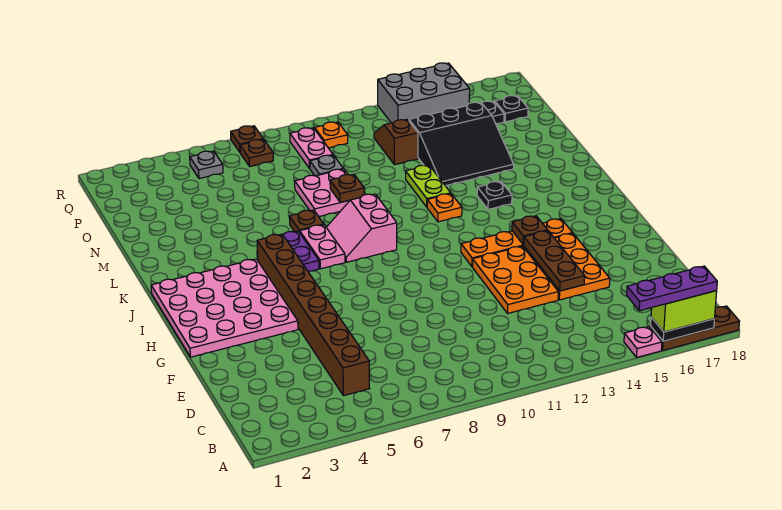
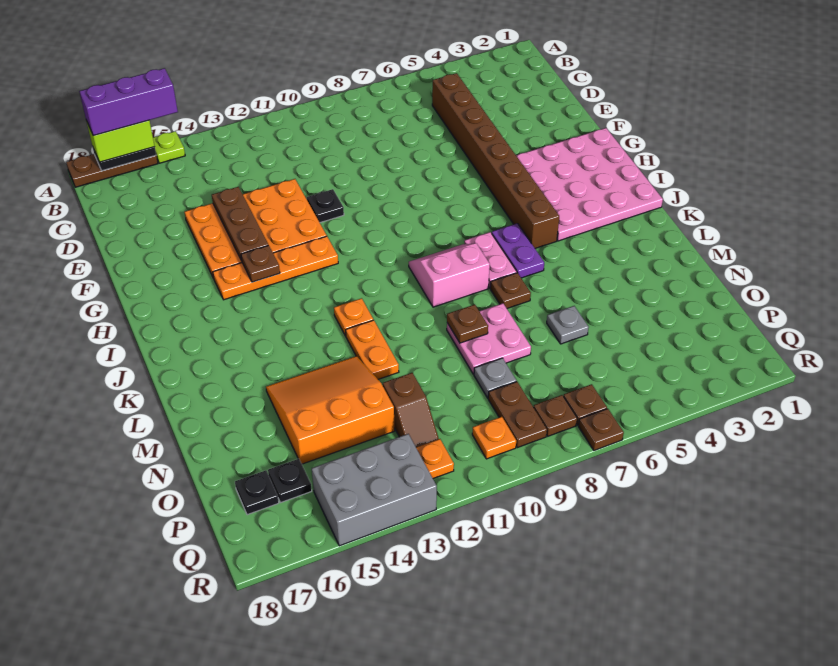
pink 1x1 plate [624,327,662,357] -> lime 1x1 plate [153,131,185,163]
purple 1x3 plate [627,266,717,311] -> purple 1x3 brick [79,68,178,136]
pink 2x2 slope [326,194,397,262] -> pink 2x2 slope turned to [409,243,490,307]
black 1x1 plate [477,181,512,209] -> black 1x1 plate moved to [307,189,344,223]
lime 1x2 plate [406,165,451,207] -> orange 1x2 plate [346,320,399,379]
black 3x3 slope [409,102,514,186] -> orange 3x3 slope [266,356,395,464]
pink 1x2 plate [290,128,333,169] -> brown 1x2 plate [488,382,547,448]
grey 1x1 plate [190,151,223,179] -> grey 1x1 plate moved to [547,306,589,344]
none -> brown 1x1 plate [534,395,577,436]
none -> orange 1x1 plate [416,439,454,479]

